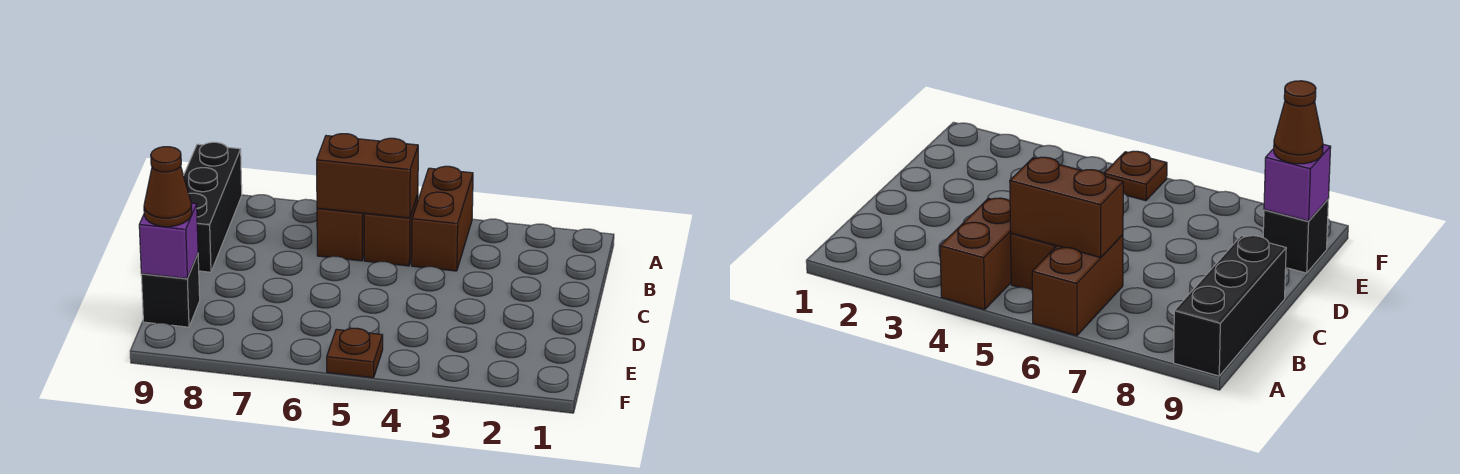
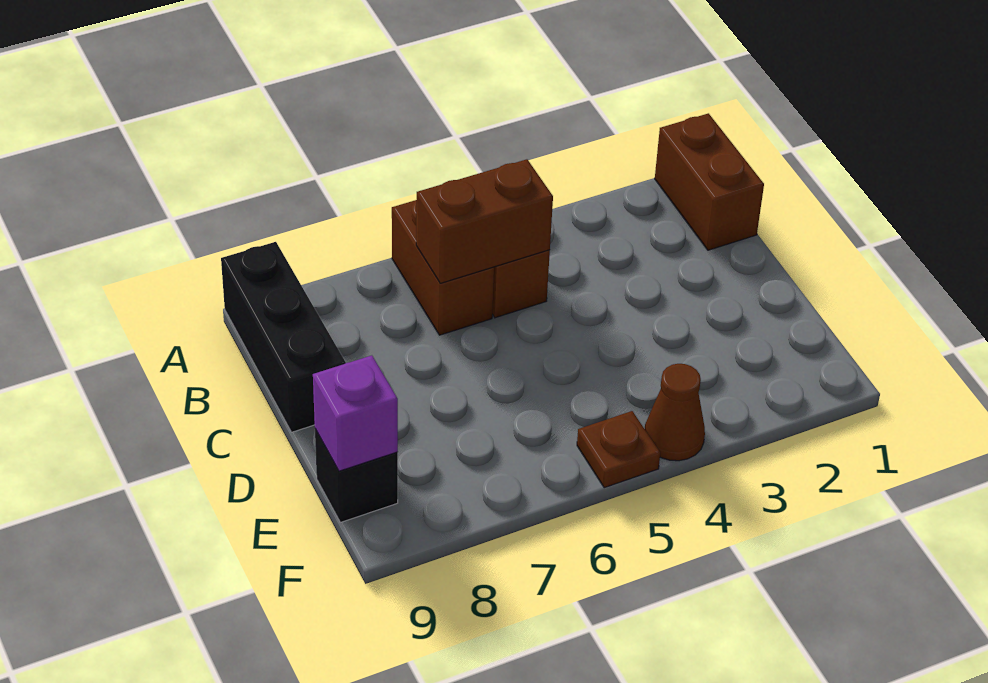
brown 1x2 brick [412,166,473,271] -> brown 1x2 brick moved to [655,113,764,250]
brown 1x1 cone [144,147,192,227] -> brown 1x1 cone moved to [645,364,705,461]

